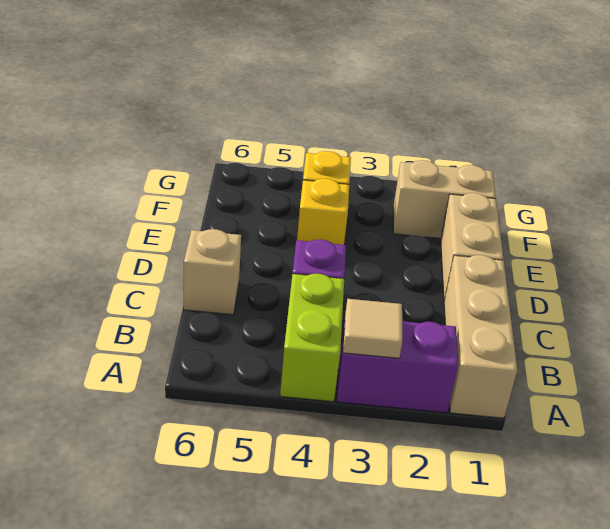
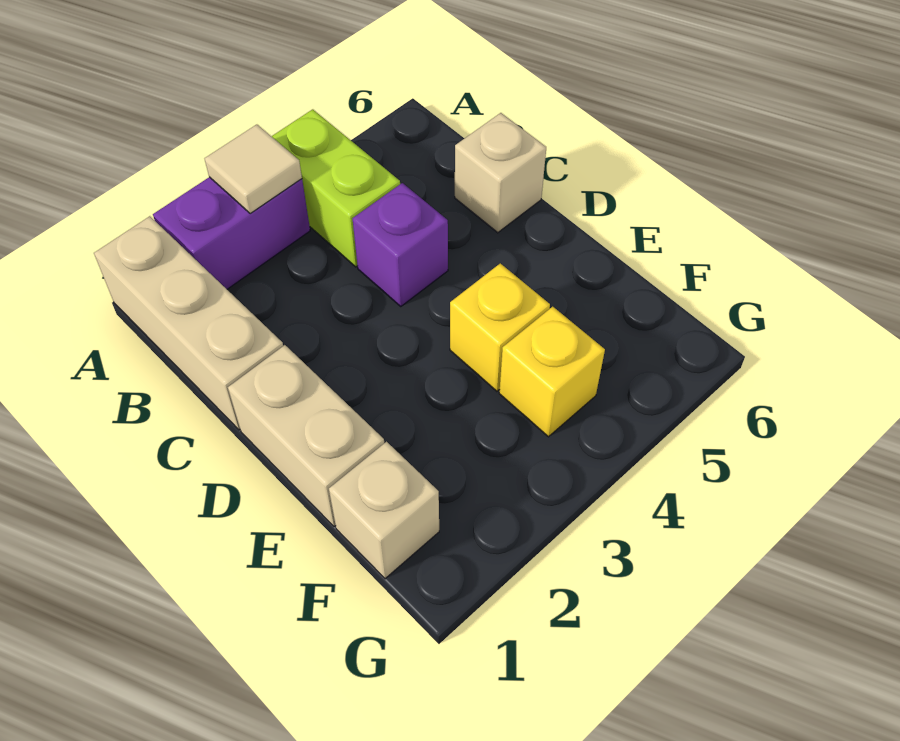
tan 1x2 brick [393,160,496,238] -> tan 1x1 brick [329,442,439,579]

